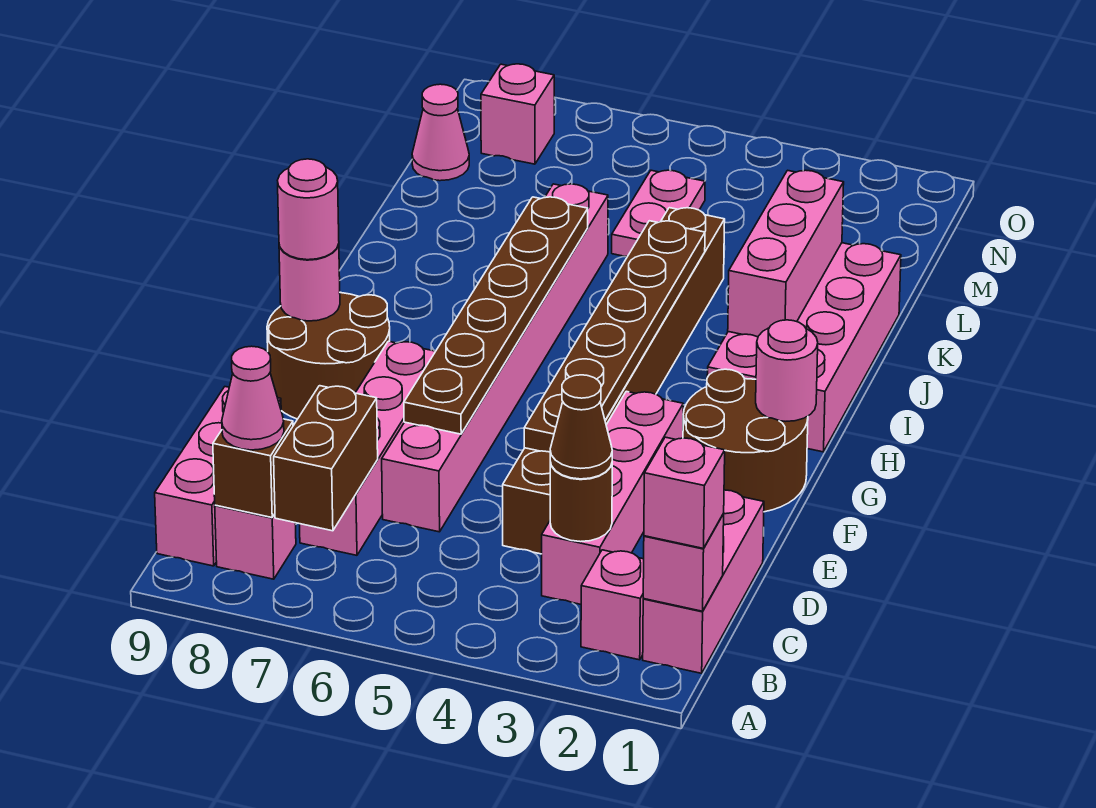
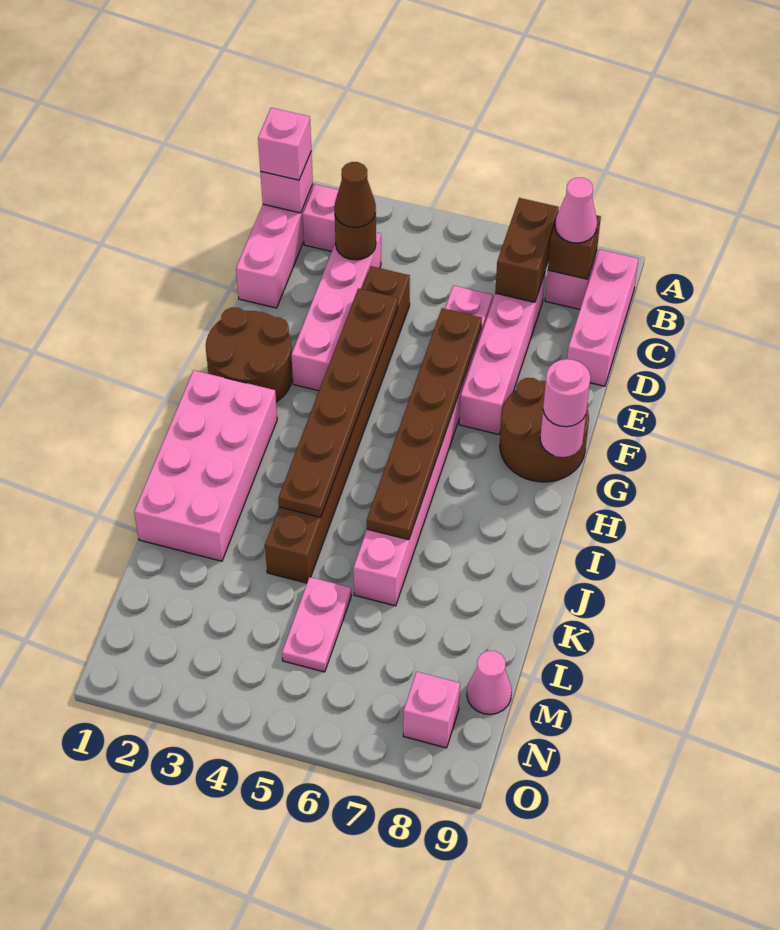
pink 1x1 round brick [756,320,818,421] -> none
pink 1x3 brick [728,170,844,337] -> none

